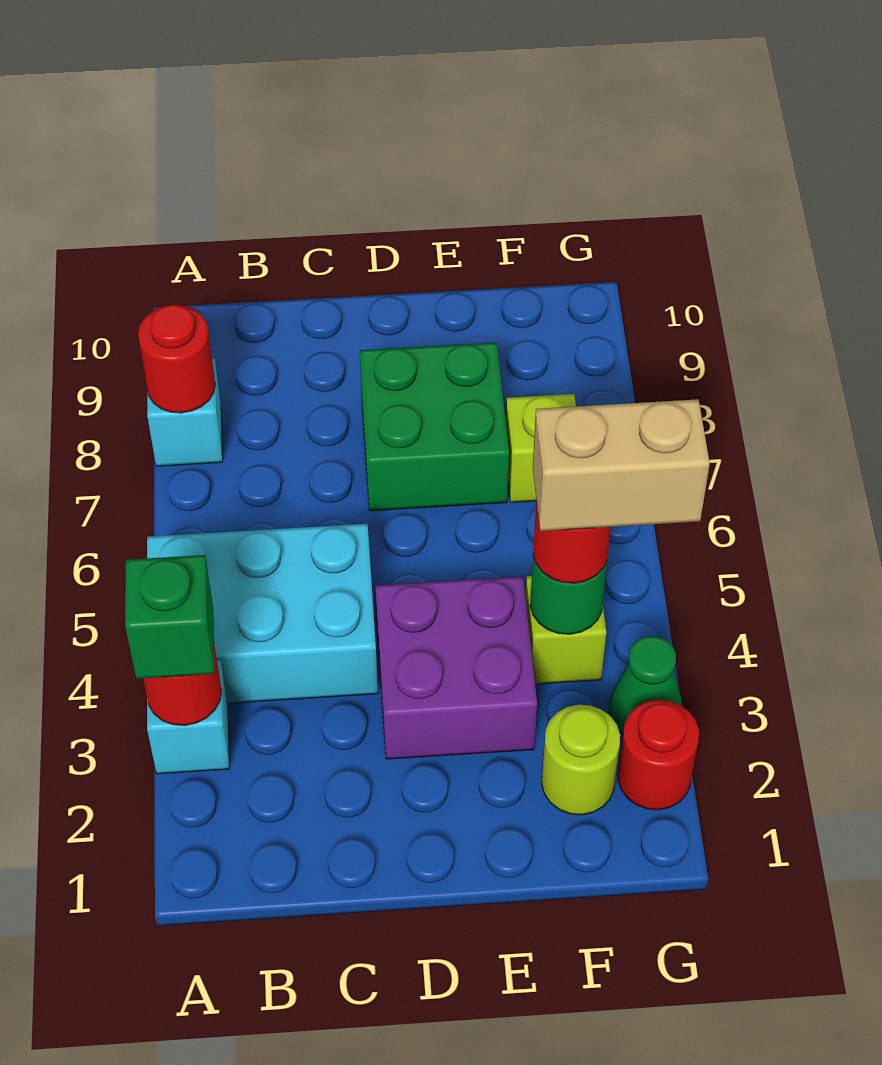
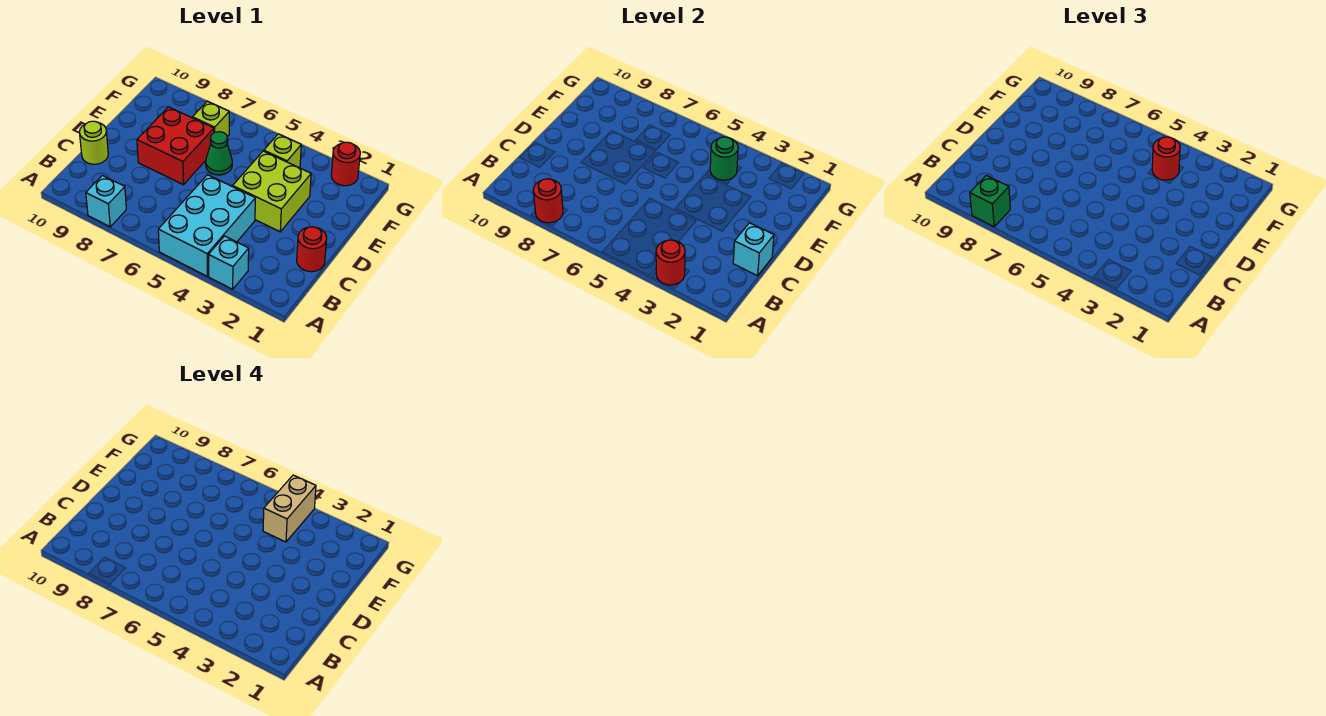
green 1x1 brick [125,555,215,679] -> green 1x1 brick moved to [970,175,1010,227]
none -> red 1x1 round brick [297,227,327,272]
none -> cyan 1x1 brick [733,223,774,276]
purple 2x2 brick [375,576,537,759] -> lime 2x2 brick [233,151,311,232]
green 2x2 brick [360,343,509,511] -> red 2x2 brick [137,107,214,185]
lime 1x1 round brick [542,705,620,815] -> lime 1x1 round brick moved to [79,121,108,164]
green 1x1 cone [609,636,682,734] -> green 1x1 cone moved to [206,132,232,175]

